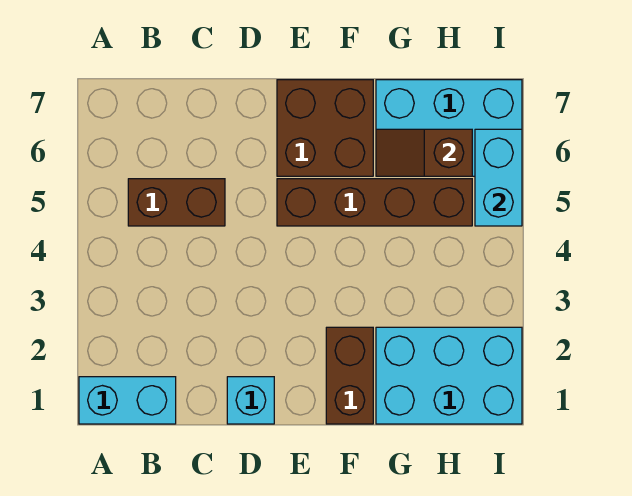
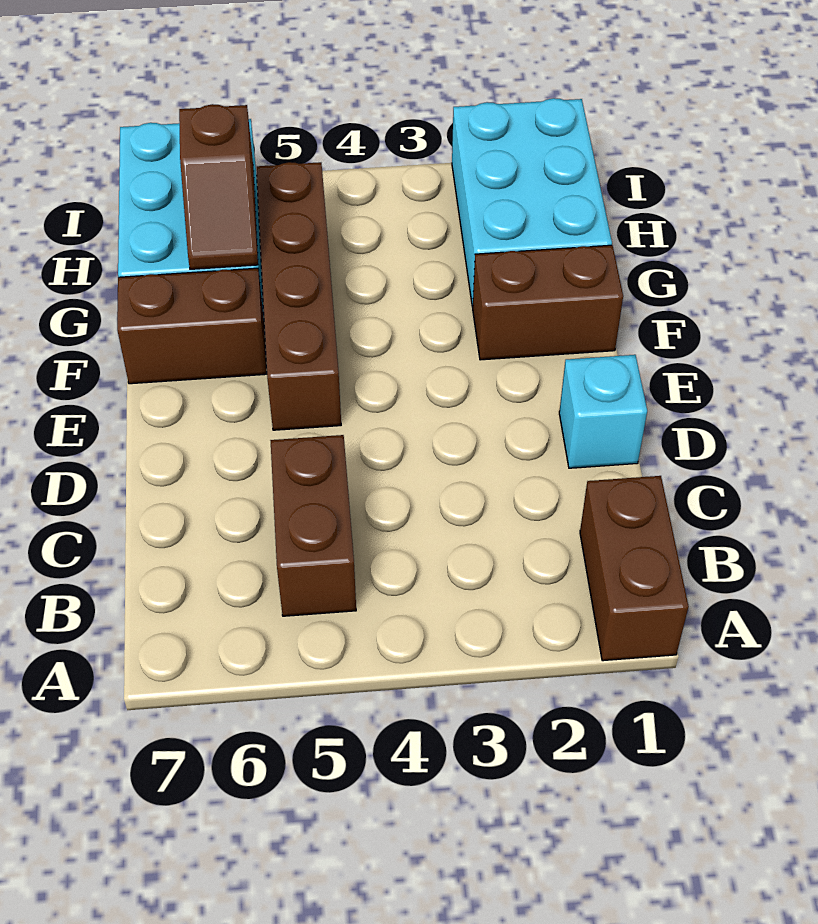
cyan 1x2 brick [79,377,176,424] -> brown 1x2 brick [580,476,689,661]
brown 2x2 brick [277,80,373,176] -> brown 1x2 brick [117,268,267,384]
cyan 1x2 brick [475,129,522,226] -> none

